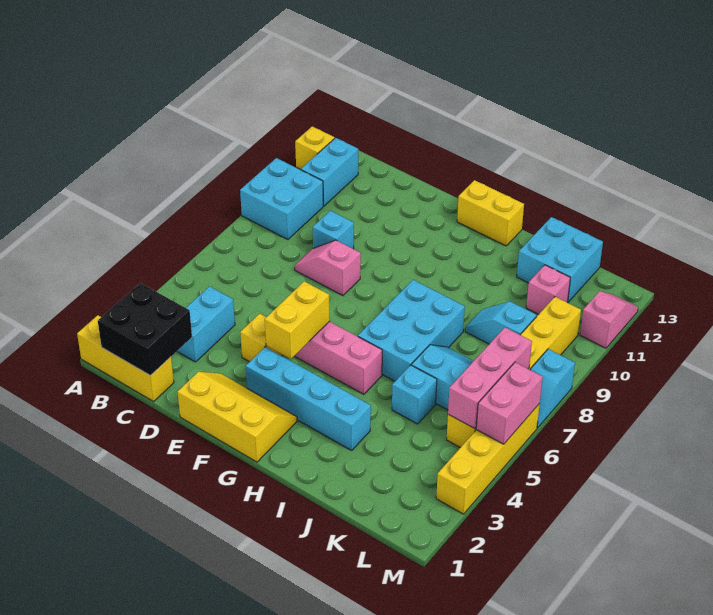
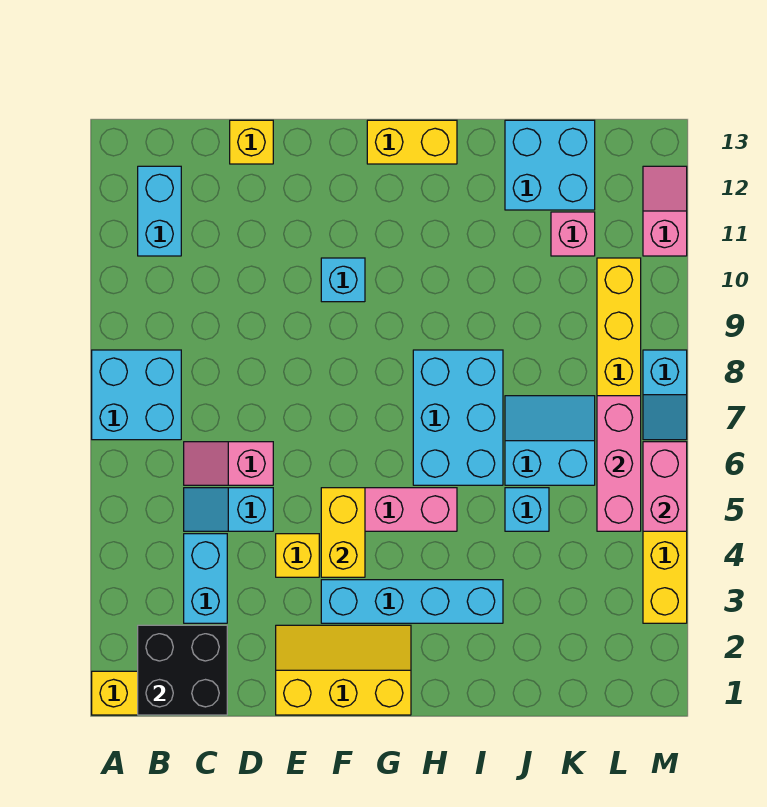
cyan 2x2 brick [240,158,323,240] -> cyan 2x2 brick moved to [92,350,181,440]
yellow 1x1 brick [295,126,335,170] -> yellow 1x1 brick moved to [230,120,273,164]
pink 1x2 slope [295,240,361,296] -> pink 1x2 slope moved to [184,442,273,485]
cyan 1x1 brick [313,211,354,249] -> cyan 1x1 brick moved to [321,258,365,302]
cyan 1x2 slope [465,301,536,344] -> cyan 1x2 slope moved to [184,488,273,531]

